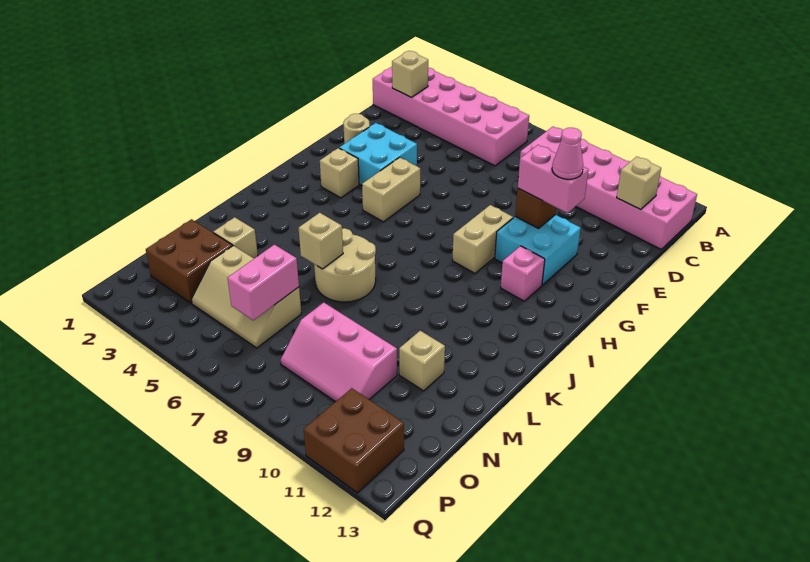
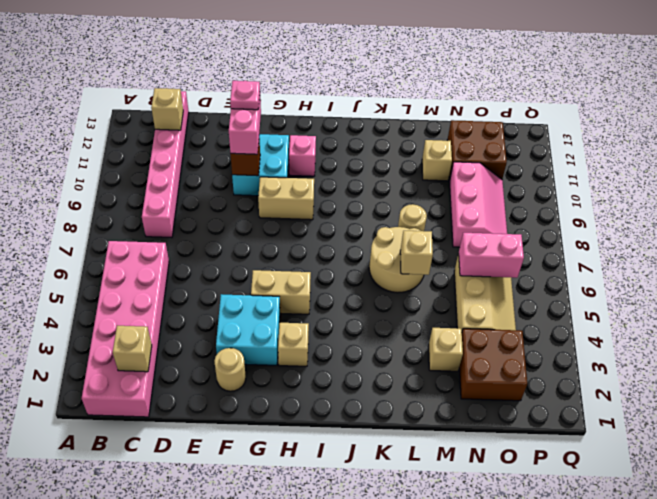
pink 2x6 brick [518,127,697,249] -> pink 1x6 brick [142,91,189,238]
pink 1x1 cone [552,128,583,179] -> pink 1x1 plate [230,81,260,110]
none -> tan 1x1 round brick [398,204,427,231]
brown 2x2 brick [304,388,404,493] -> brown 2x2 brick moved to [447,120,507,180]

